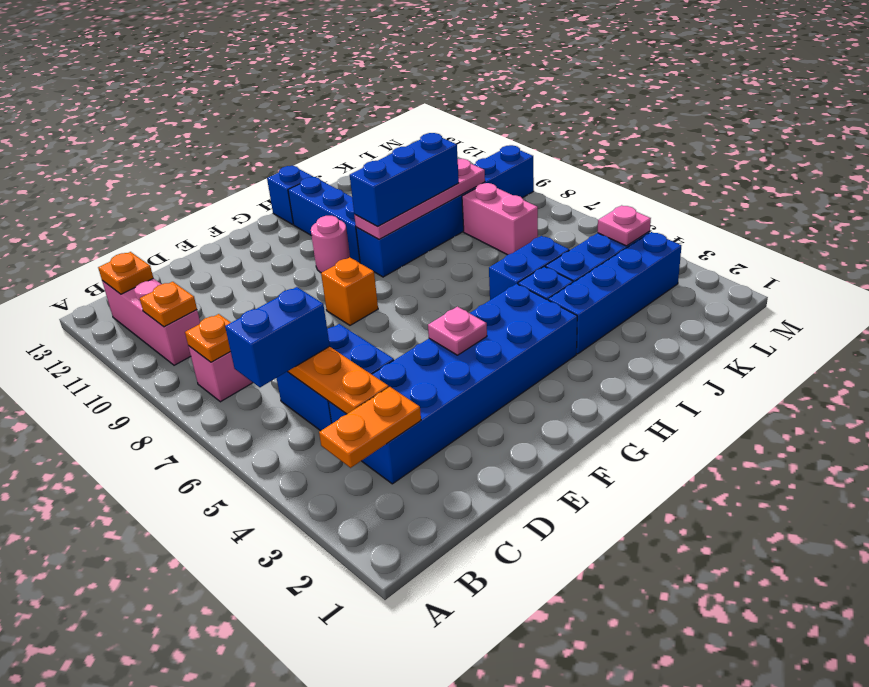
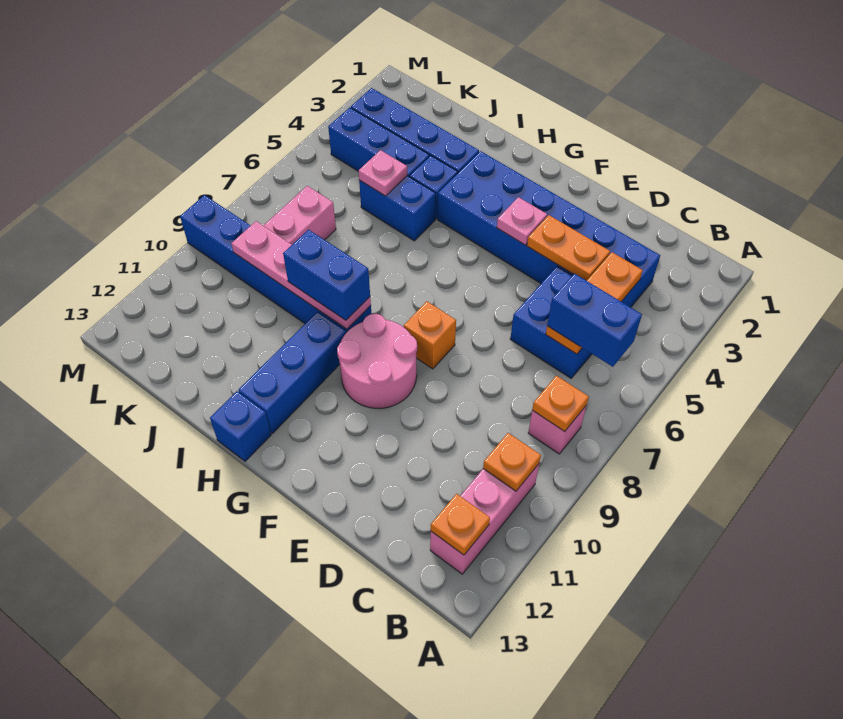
orange 1x2 plate [319,387,421,468] -> orange 1x2 plate moved to [527,215,610,281]
pink 1x1 round brick [311,216,350,273] -> pink 2x2 round brick [337,314,417,408]
blue 1x3 brick [350,133,459,226] -> blue 1x2 brick [283,230,370,320]
pink 1x1 plate [598,205,651,246] -> pink 1x1 plate moved to [359,150,407,196]

